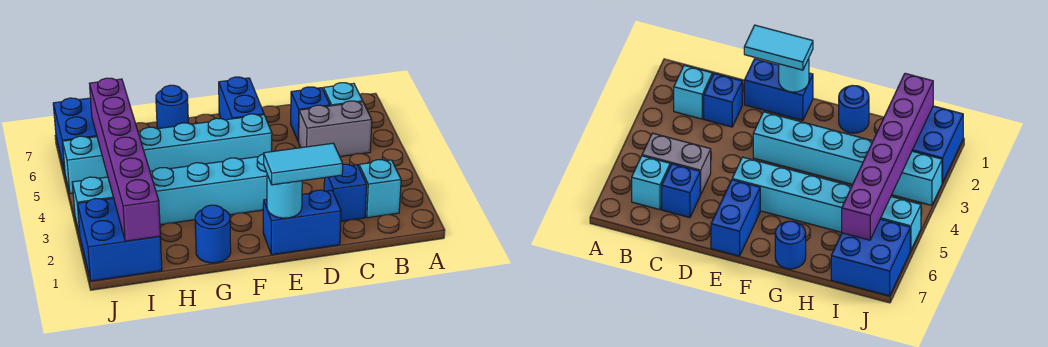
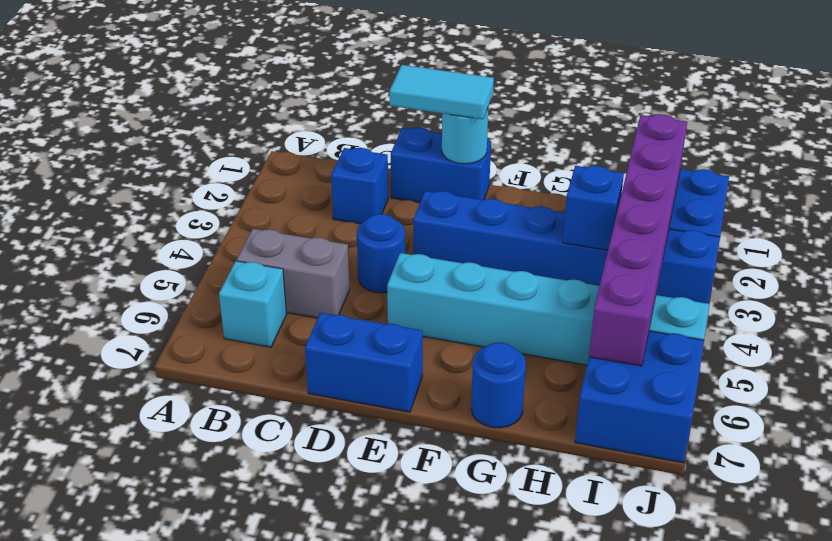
cyan 1x1 brick [359,160,401,218] -> none
blue 1x1 brick [291,87,330,142] -> blue 1x1 brick moved to [563,166,624,250]
cyan 1x6 brick [72,154,267,234] -> blue 1x6 brick [413,191,720,304]
blue 1x2 brick [219,77,264,120] -> blue 1x2 brick turned to [305,313,423,412]
blue 1x1 round brick [195,205,231,263] -> blue 1x1 round brick moved to [357,214,405,293]

